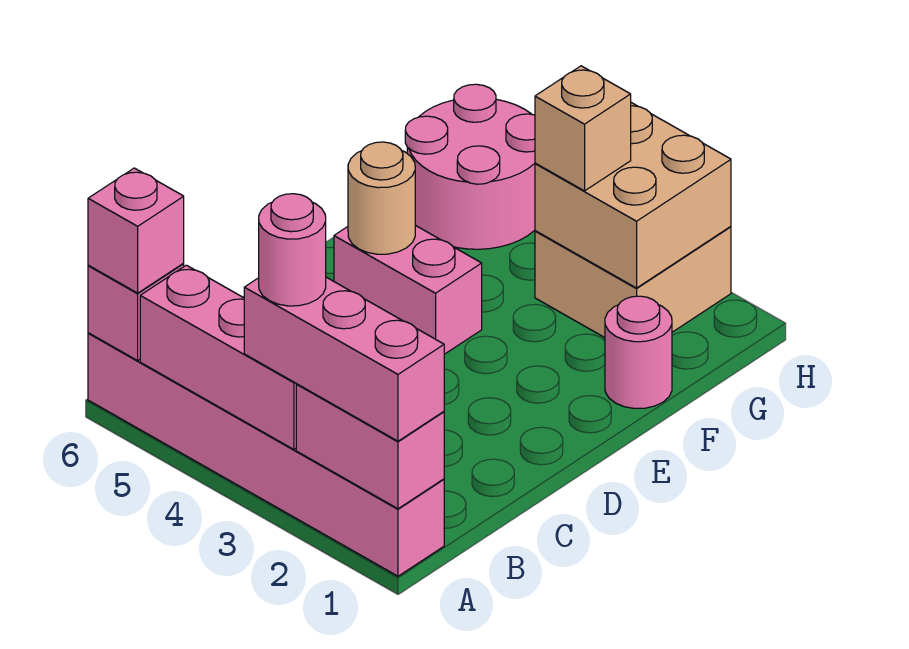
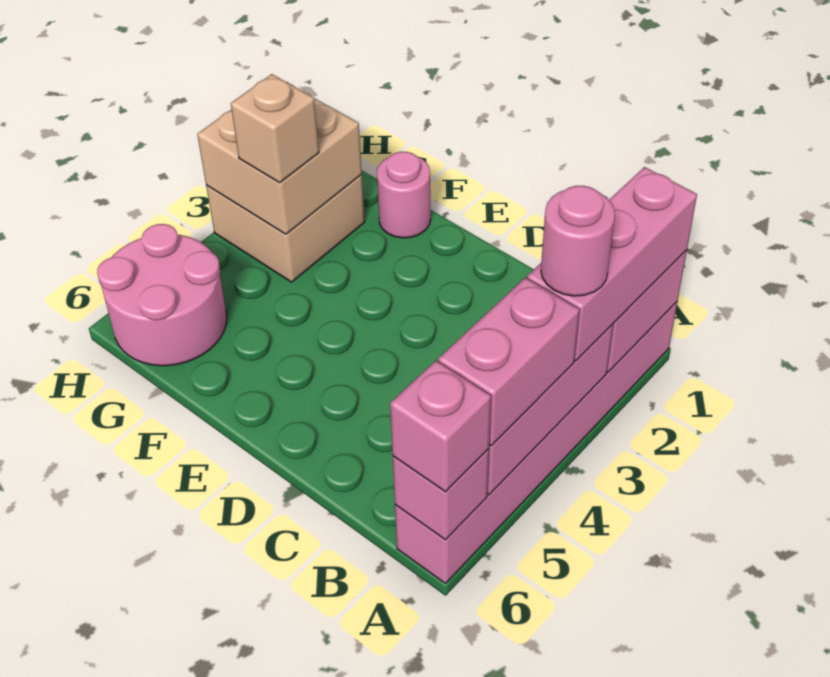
pink 1x2 brick [334,225,482,354] -> pink 1x2 brick moved to [438,278,579,446]
tan 1x1 round brick [348,142,415,254] -> none

